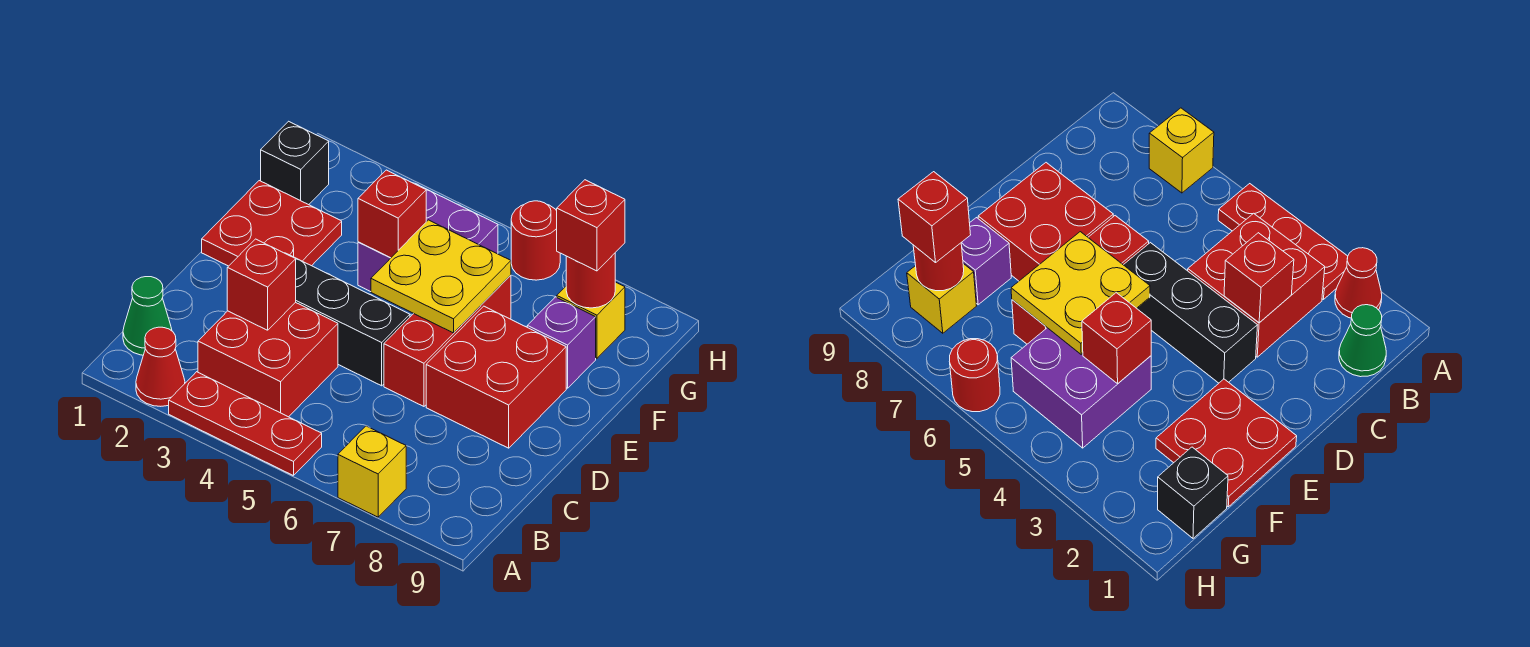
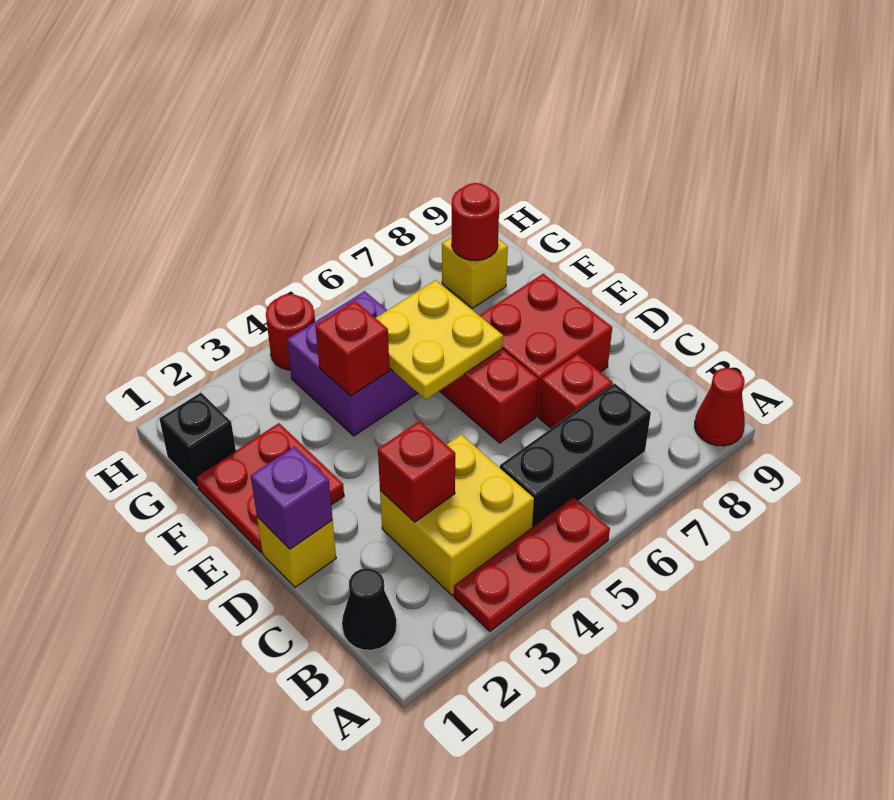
red 1x1 cone [136,327,185,406] -> red 1x1 cone moved to [695,368,745,446]
yellow 1x1 brick [338,426,406,517] -> yellow 1x1 brick moved to [257,517,336,587]
green 1x1 cone [123,277,172,355] -> black 1x1 cone [342,568,396,650]
red 2x2 brick [198,302,338,417] -> yellow 2x2 brick [380,434,534,595]
black 1x3 brick [285,253,410,386] -> black 1x3 brick moved to [500,383,651,527]
purple 1x1 brick [527,297,596,388] -> purple 1x1 brick moved to [251,447,333,549]
red 1x1 brick [557,180,625,271] -> red 1x1 brick moved to [539,354,613,428]
red 1x1 round brick [511,201,560,280] -> red 1x1 round brick moved to [266,294,315,370]

